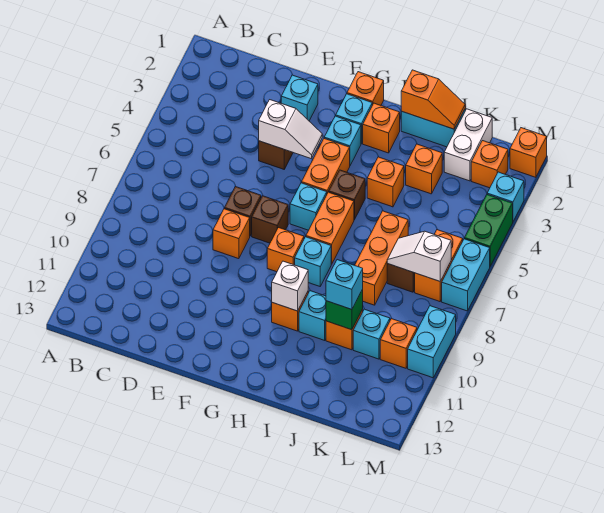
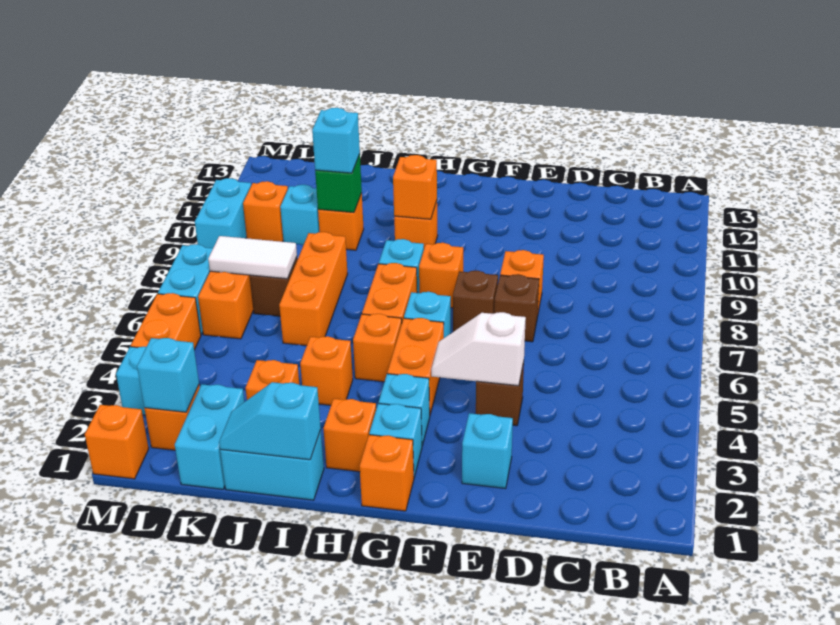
brown 1x1 brick [329,170,365,220] -> orange 1x1 brick [353,314,402,382]
white 1x1 brick [272,261,308,311] -> orange 1x1 brick [393,155,437,219]
orange 1x2 slope [401,70,465,129] -> cyan 1x2 slope [219,382,321,460]
cyan 1x1 brick [299,291,326,340] -> cyan 1x1 brick moved to [137,338,199,412]
white 1x2 brick [444,109,492,181] -> cyan 1x2 brick [175,384,244,489]
white 1x2 slope [387,231,451,281] -> white 1x2 tile [208,236,297,279]
green 1x2 brick [464,195,513,266] -> orange 1x2 brick [131,293,201,350]

